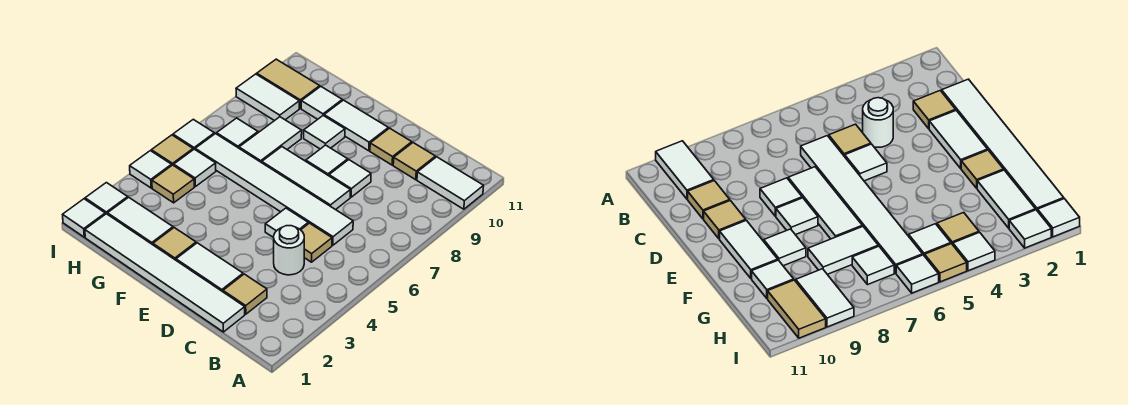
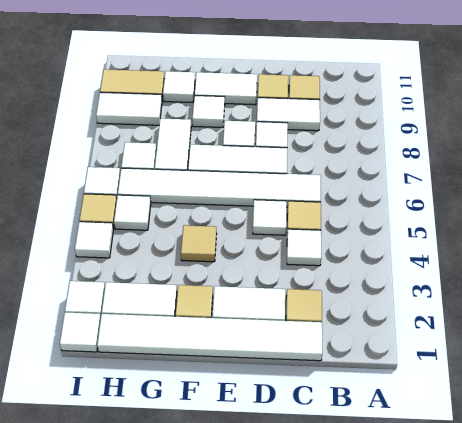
white 1x2 tile [417,157,484,209] -> white 1x2 tile moved to [257,98,320,131]
white 1x1 round brick [274,226,304,275] -> white 1x1 tile [287,229,321,266]
tan 1x1 tile [152,165,194,203] -> tan 1x1 tile moved to [181,225,217,262]

